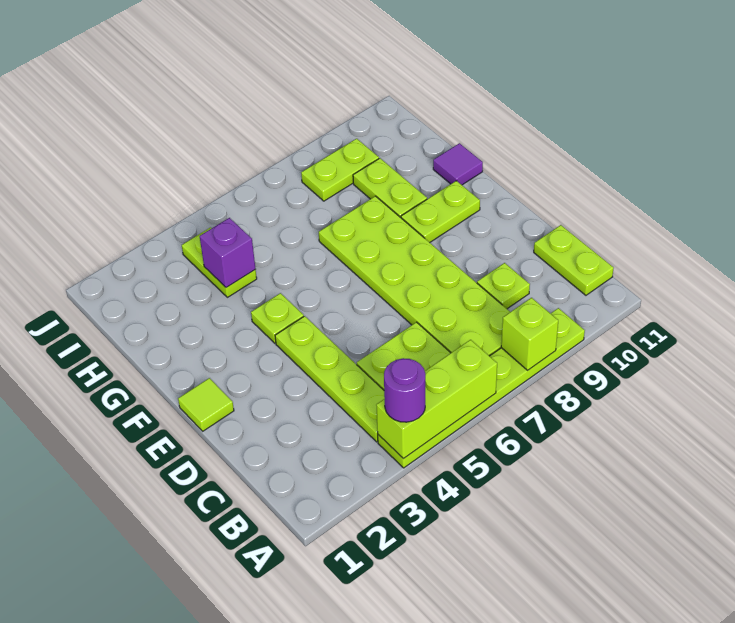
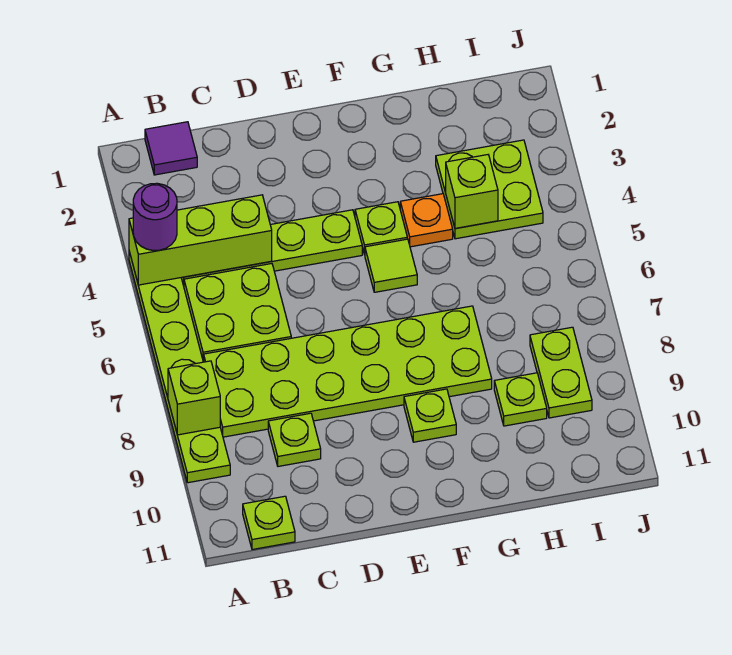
lime 1x3 brick [376,340,497,459] -> lime 1x3 brick turned to [129,195,272,285]
lime 1x2 plate [534,225,613,295] -> lime 1x1 plate [243,496,295,550]
lime 1x1 tile [178,378,234,431] -> lime 1x1 tile moved to [365,239,417,292]
lime 1x2 plate [401,181,480,242] -> lime 1x1 plate [404,389,456,442]
none -> orange 1x1 plate [400,194,453,247]
lime 1x2 plate [353,158,427,217] -> lime 1x1 plate [494,373,547,426]
purple 1x1 tile [433,143,483,185] -> purple 1x1 tile moved to [145,122,197,175]
lime 1x2 plate [182,227,257,297] -> lime 2x2 plate [436,140,543,239]
purple 1x1 brick [200,218,255,288] -> lime 1x1 brick [446,155,498,228]

